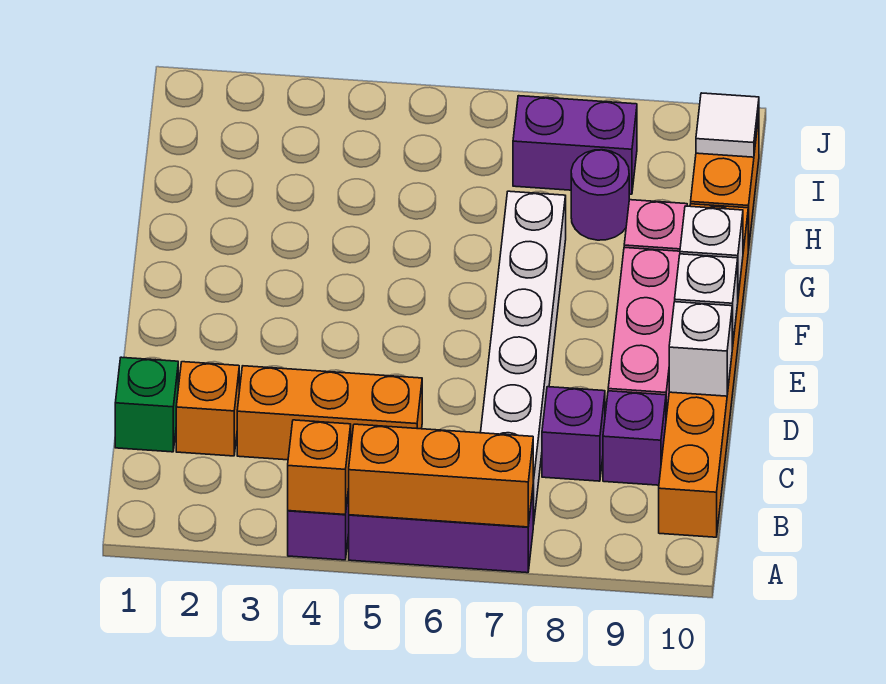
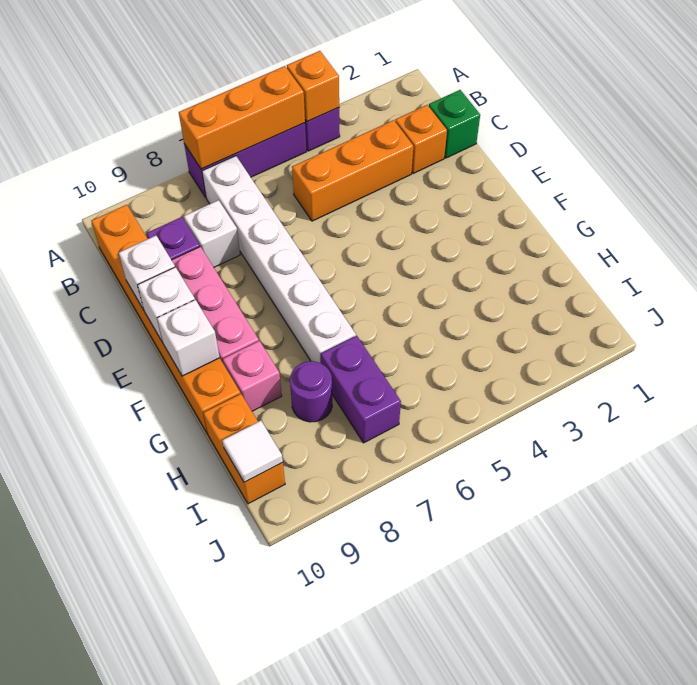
purple 1x1 brick [542,387,605,481] -> white 1x1 brick [184,200,240,267]
purple 1x2 brick [513,96,637,194] -> purple 1x2 brick turned to [321,336,401,443]

